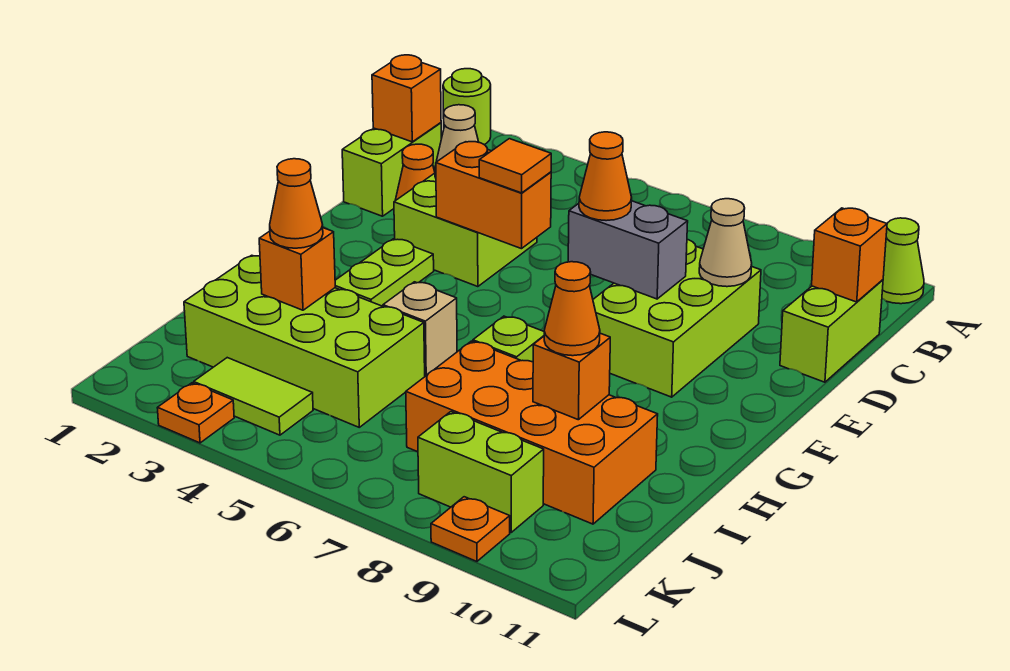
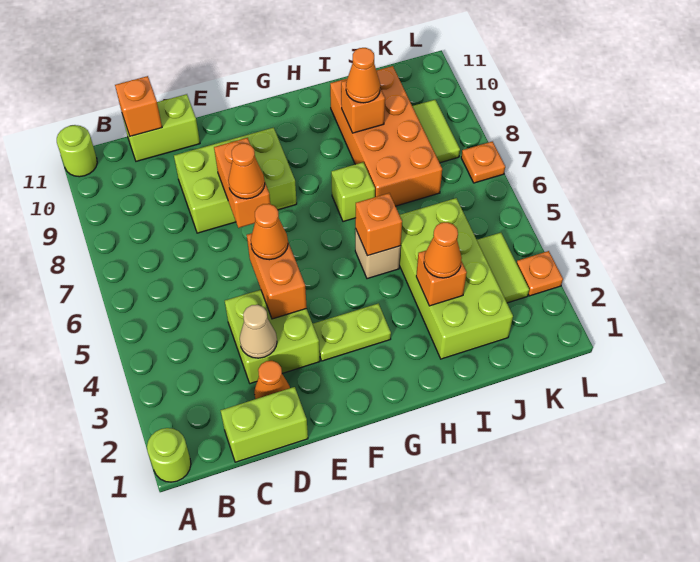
lime 1x1 cone [882,218,924,304] -> lime 1x1 round brick [57,125,97,177]
orange 1x1 brick [372,55,441,142] -> orange 1x1 brick moved to [355,193,402,256]
tan 1x1 cone [699,199,752,287] -> none
orange 1x1 tile [479,139,551,193] -> orange 1x1 cone [251,204,288,260]
grey 1x2 brick [568,201,688,299] -> orange 1x2 brick [214,138,270,228]
lime 1x2 brick [418,412,544,532] -> lime 1x2 tile [412,100,460,163]
orange 1x1 plate [431,497,510,561] -> orange 1x1 plate moved to [461,141,505,183]

